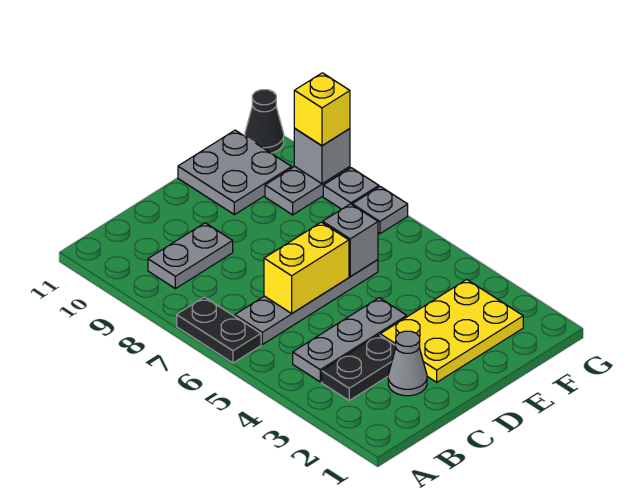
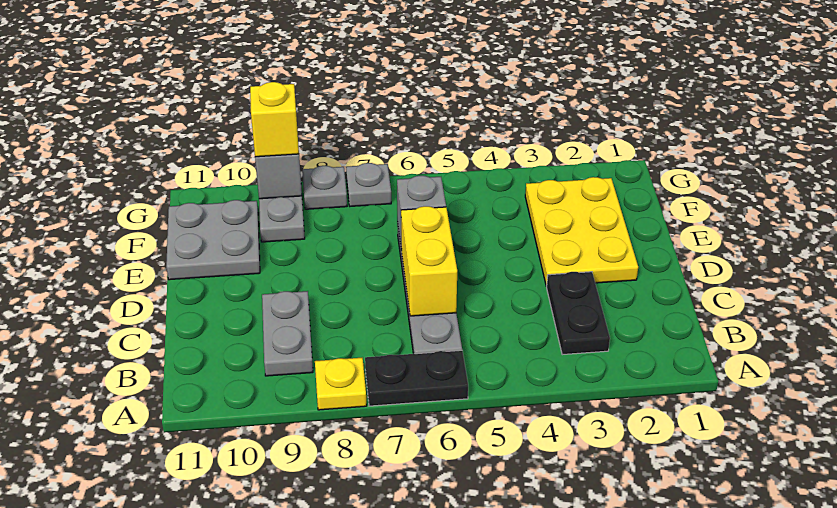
none -> yellow 1x1 plate [315,358,367,410]
grey 1x3 plate [293,298,407,382] -> none
grey 1x1 cone [388,331,427,396] -> none
black 1x1 cone [245,90,284,153] -> none

